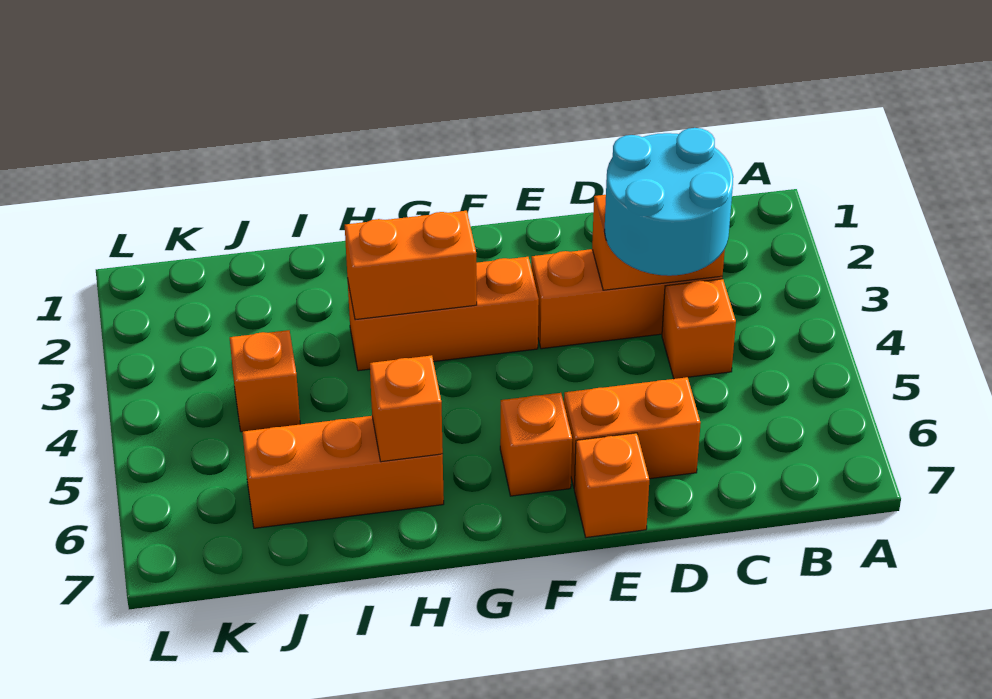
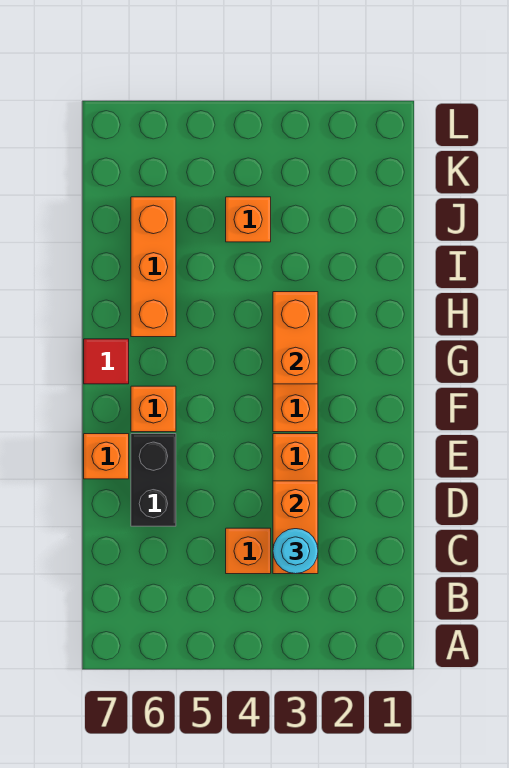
cyan 2x2 round brick [604,128,733,276] -> cyan 1x1 round brick [273,529,318,574]
orange 1x2 brick [564,377,701,487] -> black 1x2 brick [131,434,176,526]
none -> red 1x1 tile [84,339,129,384]
orange 1x1 brick [370,355,443,462] -> none

